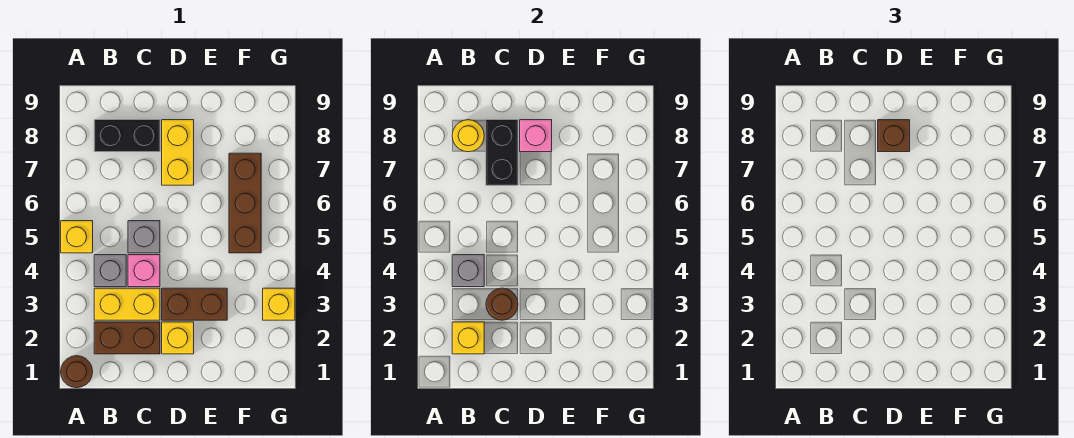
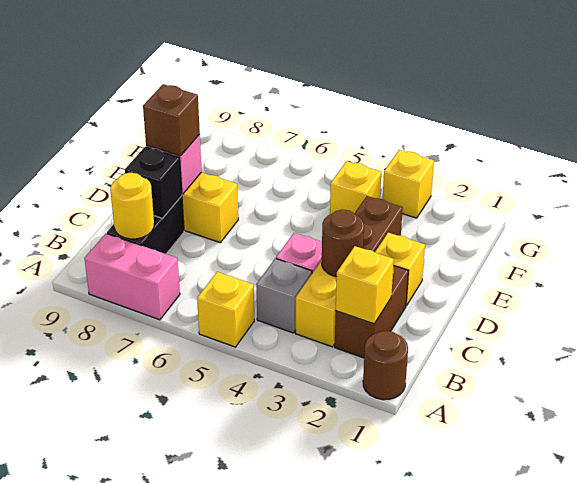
none -> pink 1x2 brick [85,234,180,320]
grey 1x1 brick [452,255,484,287] -> none
grey 1x1 brick [128,221,160,253] -> none
black 1x2 brick [486,120,518,185] -> black 1x1 brick [125,147,182,218]
none -> yellow 1x1 brick [330,161,381,214]
brown 1x3 brick [229,153,261,253] -> none

